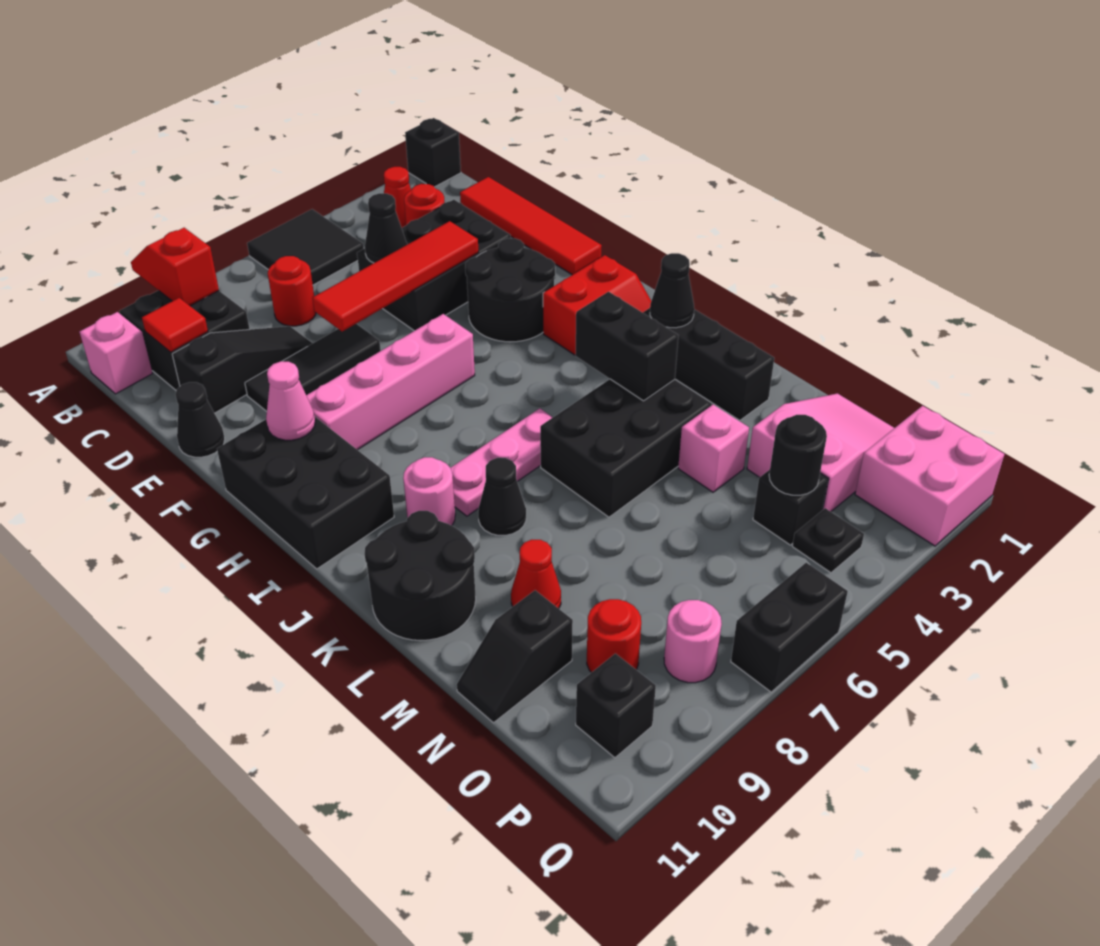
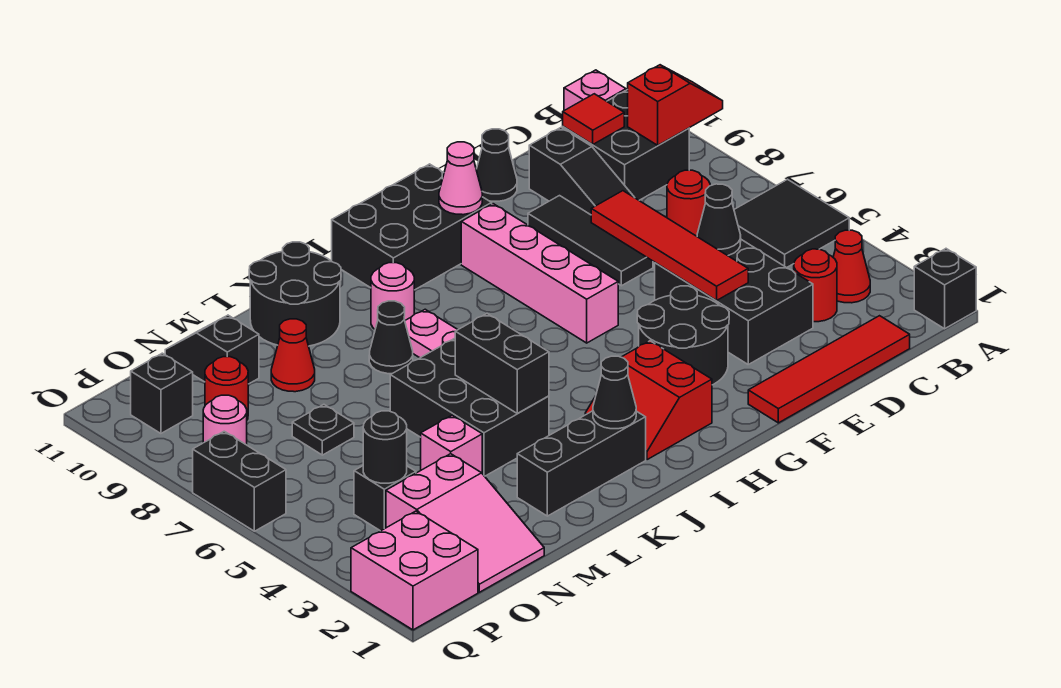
black 1x2 brick [575,292,678,401] -> black 1x2 brick turned to [455,314,549,414]
black 1x1 plate [792,508,864,573] -> black 1x1 plate moved to [292,404,354,455]

